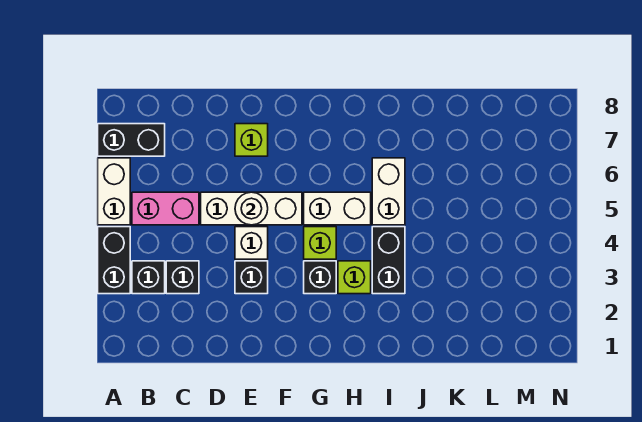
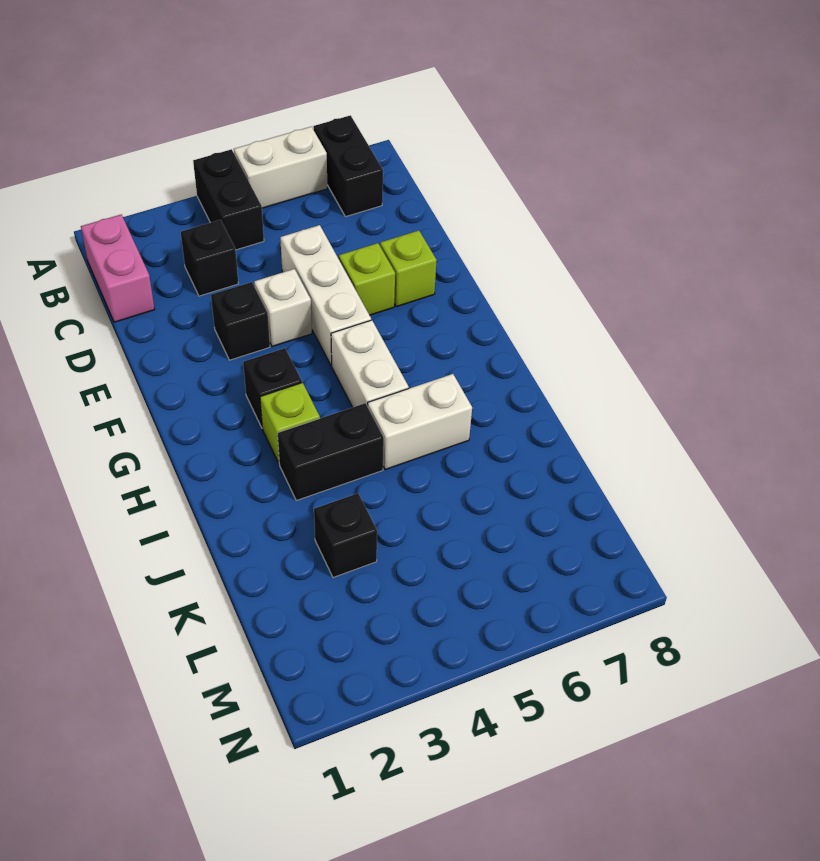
black 1x2 brick [98,227,130,294] -> black 1x2 brick turned to [193,149,264,250]
black 1x1 brick [132,261,165,294] -> black 1x1 brick moved to [314,493,377,577]
pink 1x2 brick [132,192,199,225] -> pink 1x2 brick moved to [81,215,155,322]
white 1x1 round brick [235,192,268,225] -> none
lime 1x1 brick [304,227,336,259] -> lime 1x1 brick moved to [339,243,395,315]

